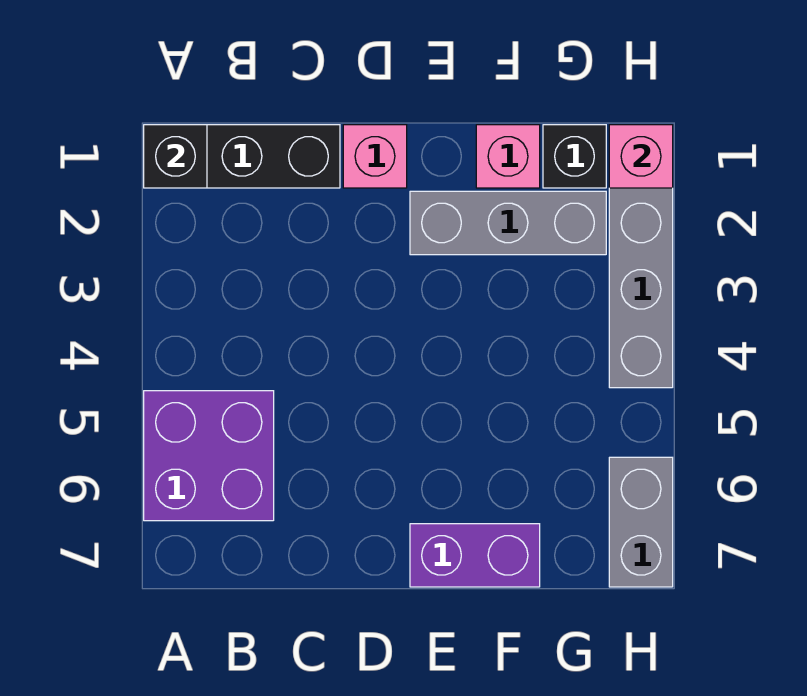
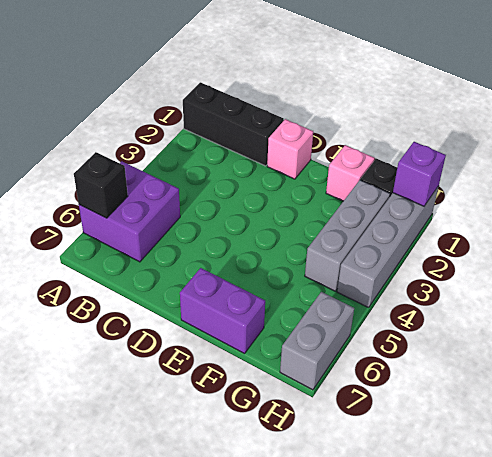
black 1x1 brick [144,125,207,188] -> black 1x1 brick moved to [74,152,128,218]
grey 1x3 brick [410,191,606,255] -> grey 1x3 brick turned to [305,180,390,291]
pink 1x1 brick [609,125,673,188] -> purple 1x1 brick [393,142,446,206]

